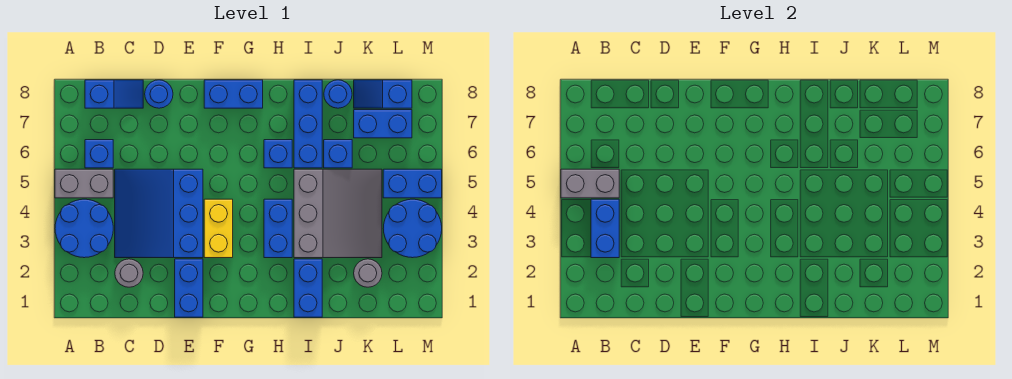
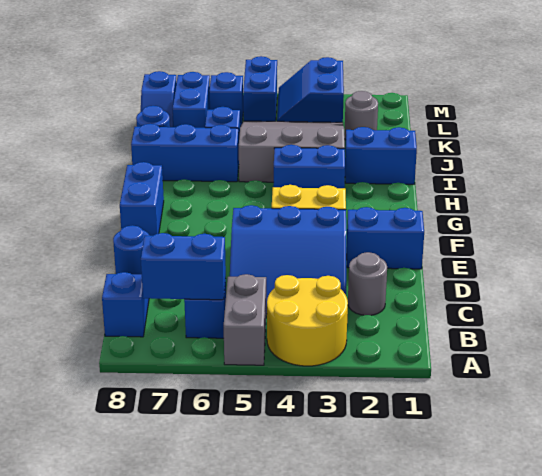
blue 2x2 round brick [55,199,113,258] -> yellow 2x2 round brick [267,275,348,366]
grey 1x2 brick [561,169,619,198] -> none
blue 1x2 brick [591,199,619,258] -> blue 1x2 brick moved to [141,233,226,300]
blue 1x1 brick [264,140,292,168] -> blue 1x1 brick moved to [209,72,243,126]
blue 2x2 round brick [383,199,442,258] -> blue 2x2 slope [277,57,344,122]

